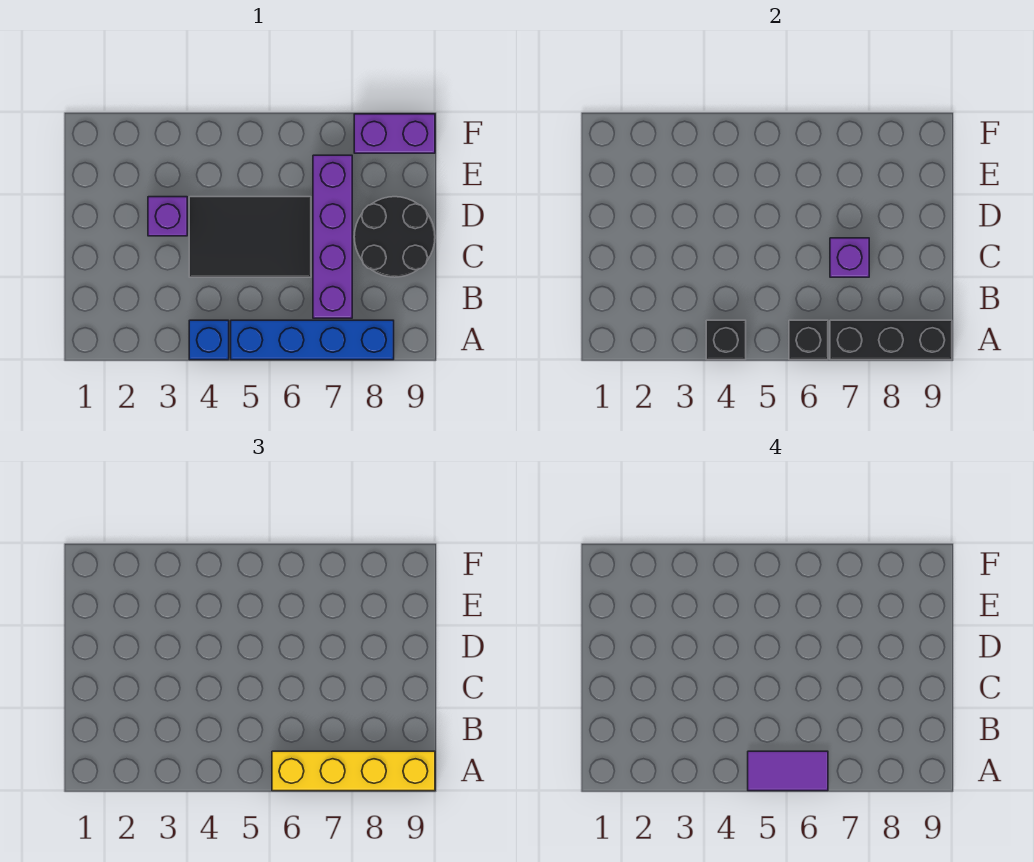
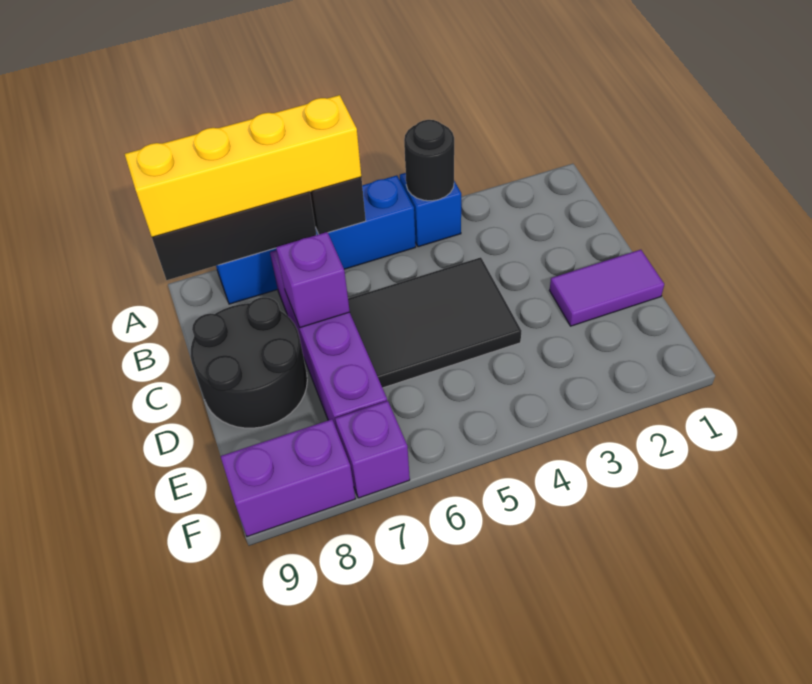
black 1x1 brick [706,320,746,360] -> black 1x1 round brick [404,120,454,201]
purple 1x2 tile [748,751,828,791] -> purple 1x2 tile moved to [550,250,664,326]
purple 1x1 brick [148,197,187,236] -> purple 1x1 brick moved to [335,401,410,498]

